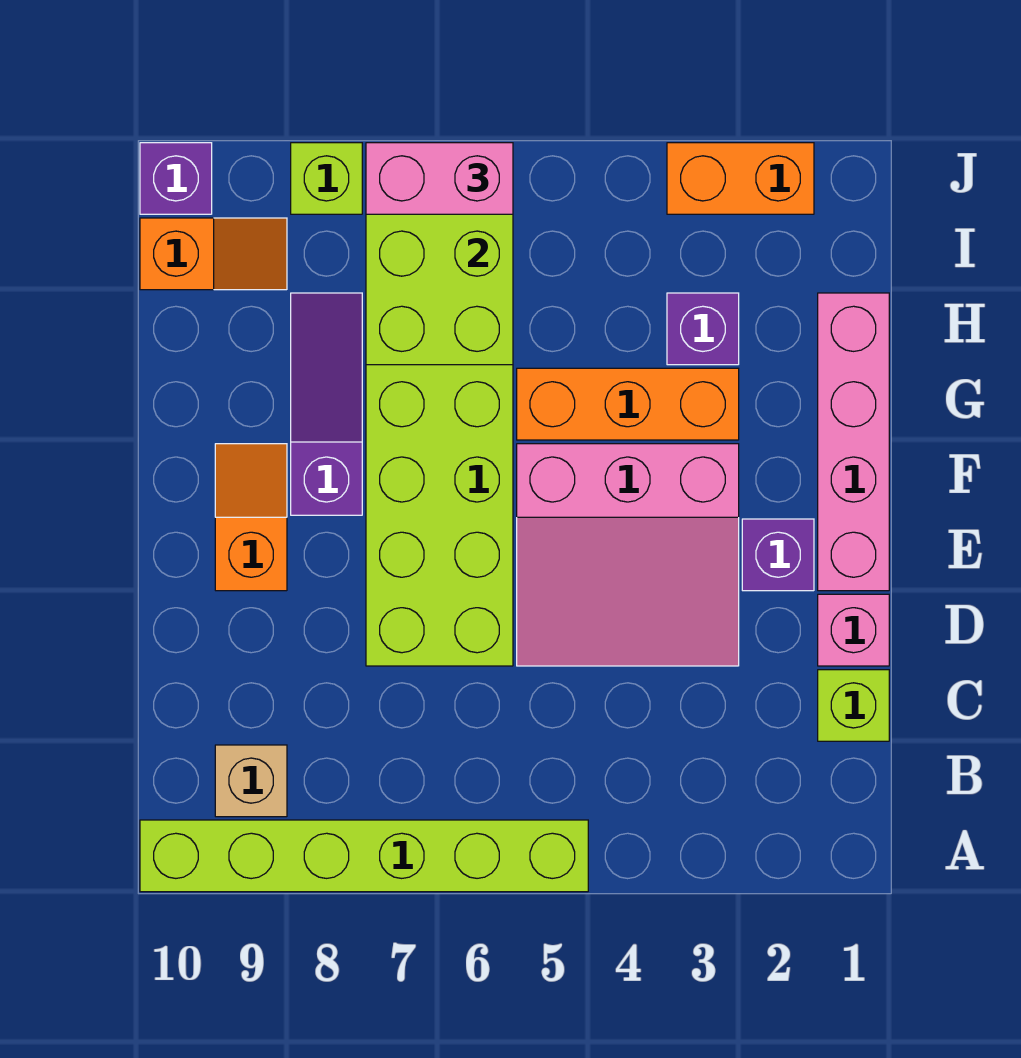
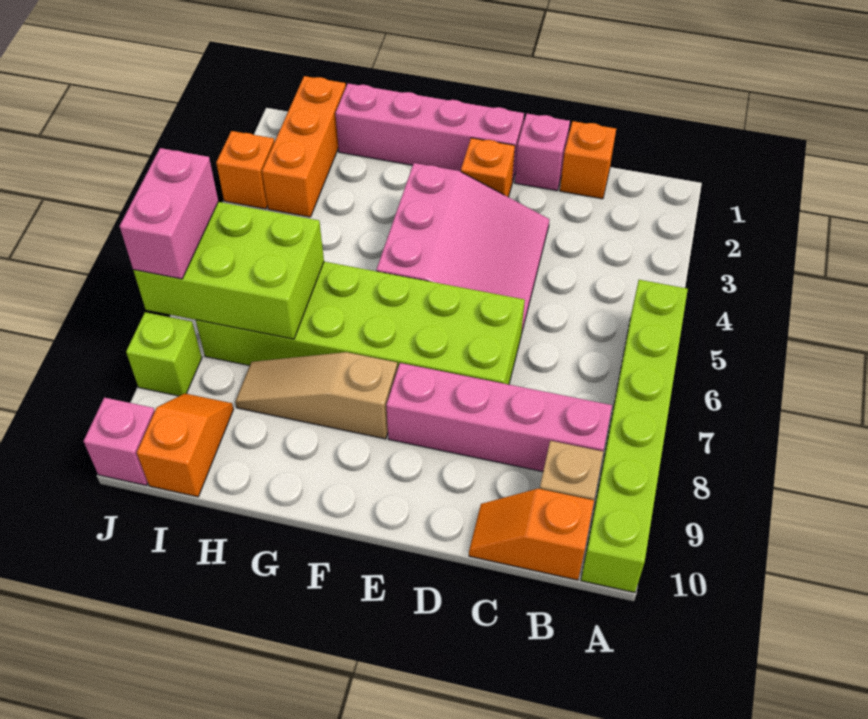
none -> pink 1x4 brick [386,363,612,472]
lime 1x1 brick [818,670,889,741] -> orange 1x1 brick [560,121,616,199]
purple 1x1 brick [742,519,814,591] -> orange 1x1 brick [461,138,515,197]
orange 1x2 slope [215,444,287,591] -> orange 1x2 slope moved to [469,489,594,580]
purple 1x3 slope [291,293,362,515] -> tan 1x3 slope [235,352,398,439]
orange 1x3 brick [517,368,739,440] -> orange 1x3 brick moved to [262,76,346,217]
purple 1x1 brick [667,293,739,365] -> none
orange 1x2 brick [667,143,814,214] -> orange 1x1 brick [216,131,274,209]
purple 1x1 brick [140,143,212,214] -> pink 1x1 brick [84,398,155,485]

